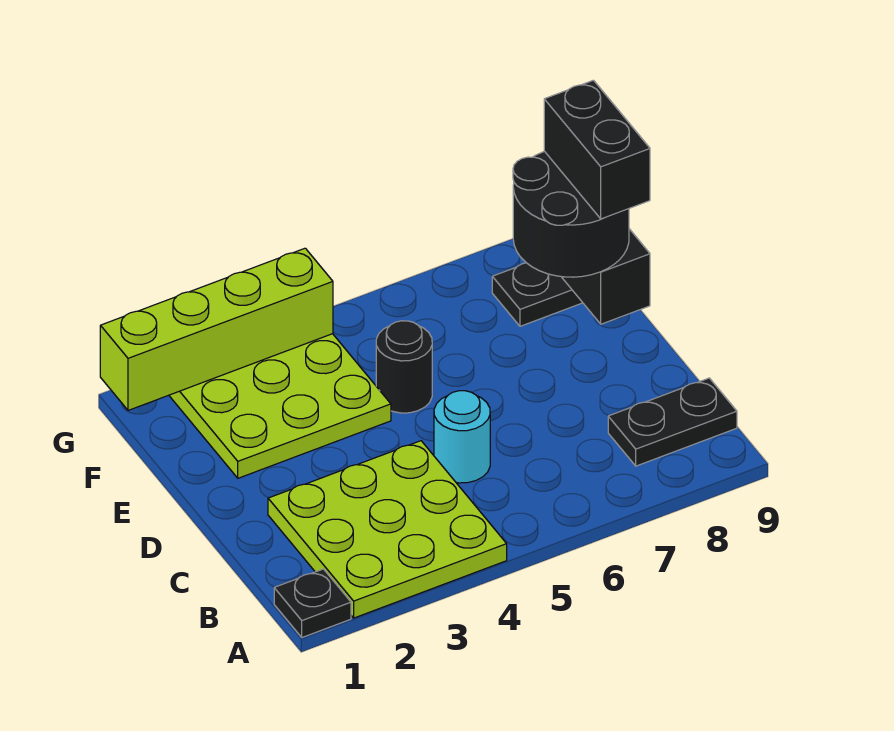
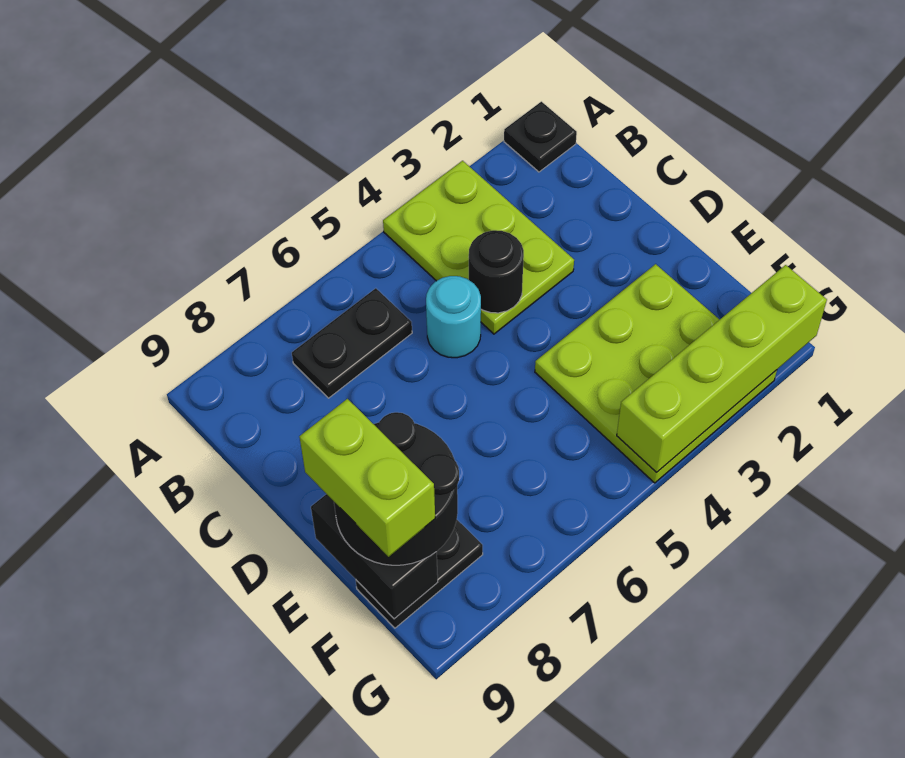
lime 3x3 plate [268,441,507,618] -> lime 2x3 plate [383,161,574,334]
black 1x2 plate [608,378,737,466] -> black 1x2 plate moved to [292,288,412,398]
black 1x1 round brick [376,321,432,413] -> black 1x1 round brick moved to [469,230,524,313]
black 1x2 brick [544,80,650,219] -> lime 1x2 brick [299,399,435,557]

